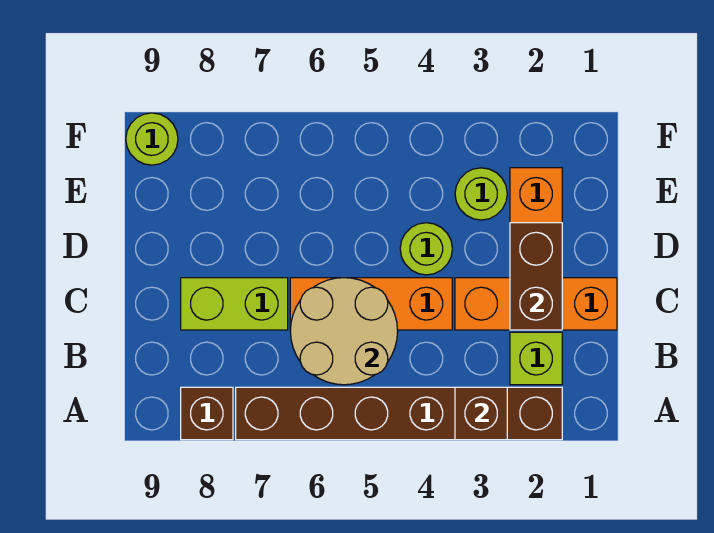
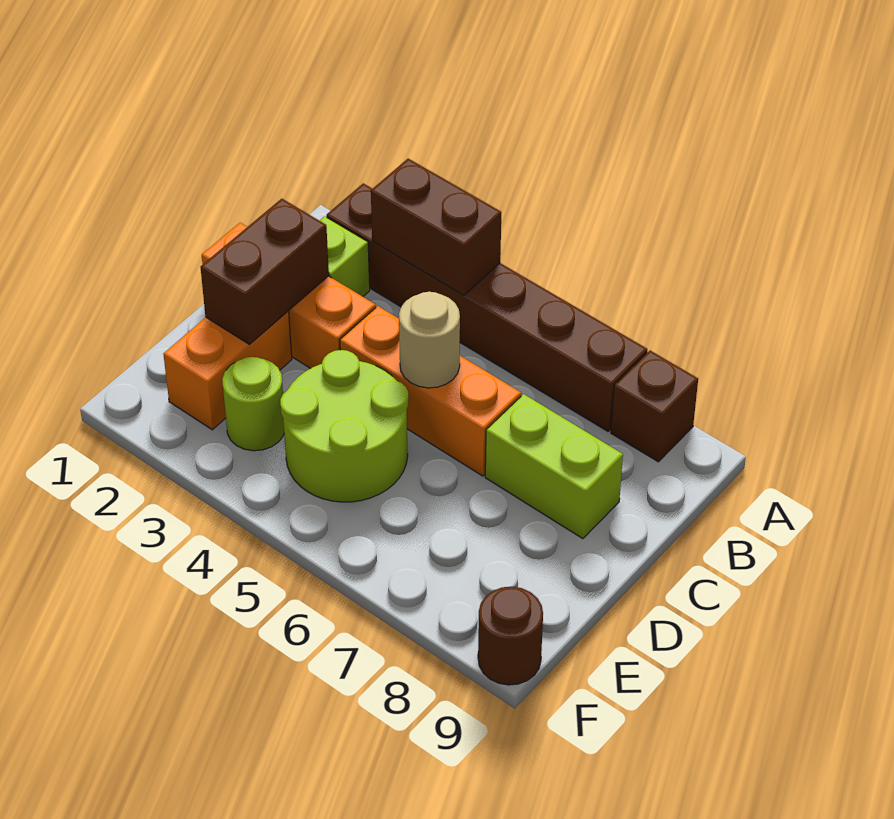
brown 1x1 brick [455,387,507,440] -> brown 1x2 brick [371,159,501,295]
tan 2x2 round brick [290,278,398,385] -> tan 1x1 round brick [399,292,460,388]
lime 1x1 round brick [400,223,452,275] -> lime 2x2 round brick [280,350,408,502]
lime 1x1 round brick [126,113,178,165] -> brown 1x1 round brick [478,587,543,685]

